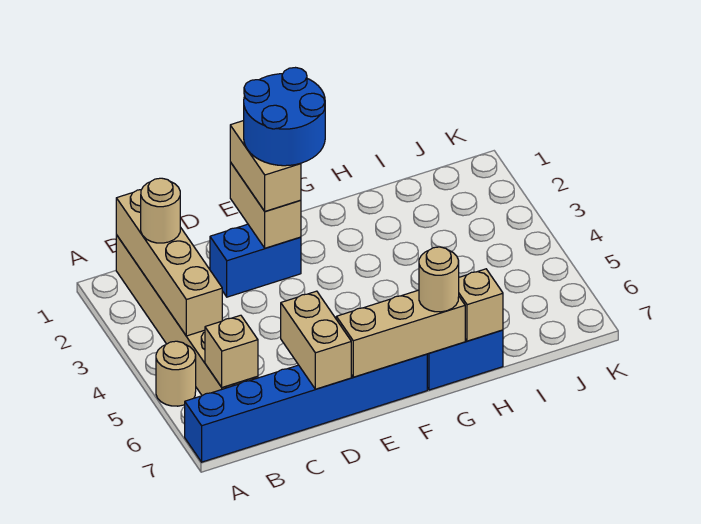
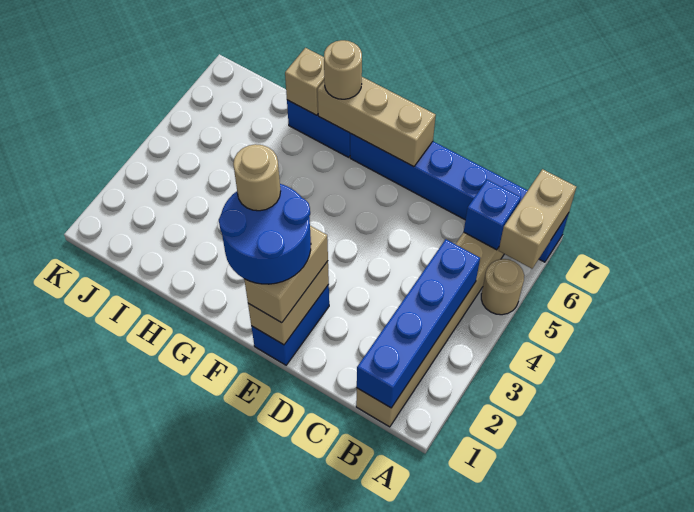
tan 1x4 brick [116,190,222,336] -> blue 1x4 brick [357,239,480,408]
tan 1x1 round brick [141,178,180,243] -> tan 1x1 round brick moved to [233,144,281,211]
tan 1x1 brick [205,315,258,388] -> blue 1x1 brick [464,180,521,250]
blue 1x2 brick [210,224,301,297] -> blue 1x2 brick turned to [251,285,329,365]
tan 1x2 brick [281,291,351,389] -> tan 1x2 brick moved to [499,169,576,269]

